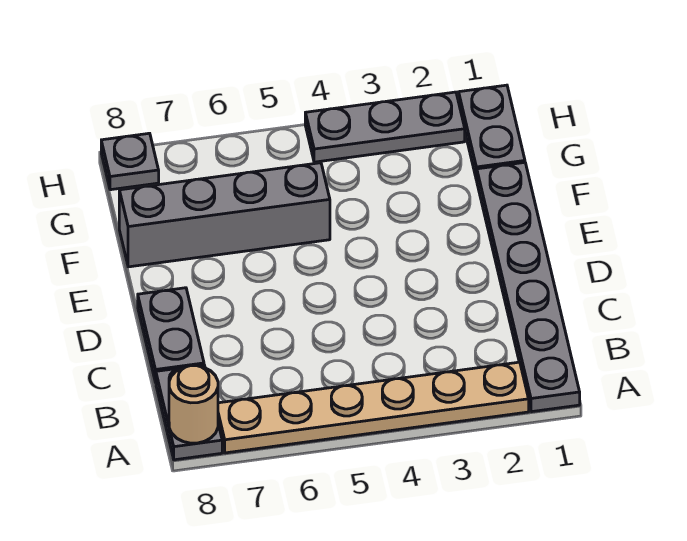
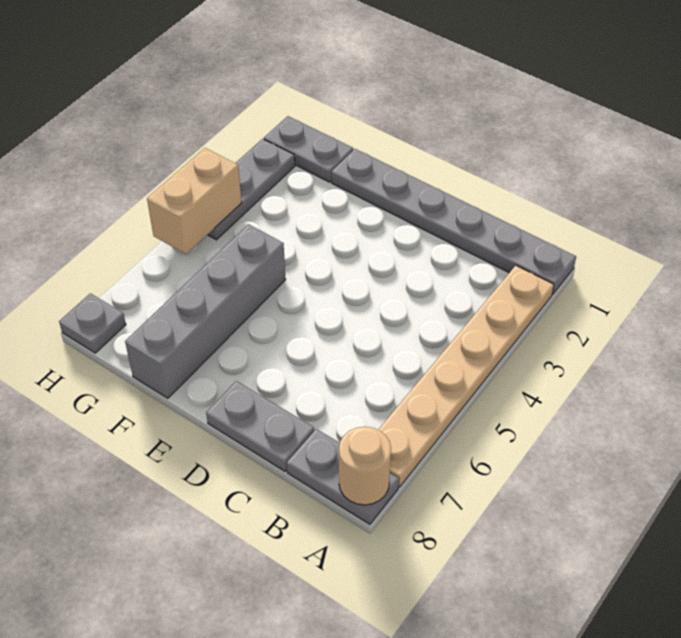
none -> tan 1x2 brick [147,148,242,254]

